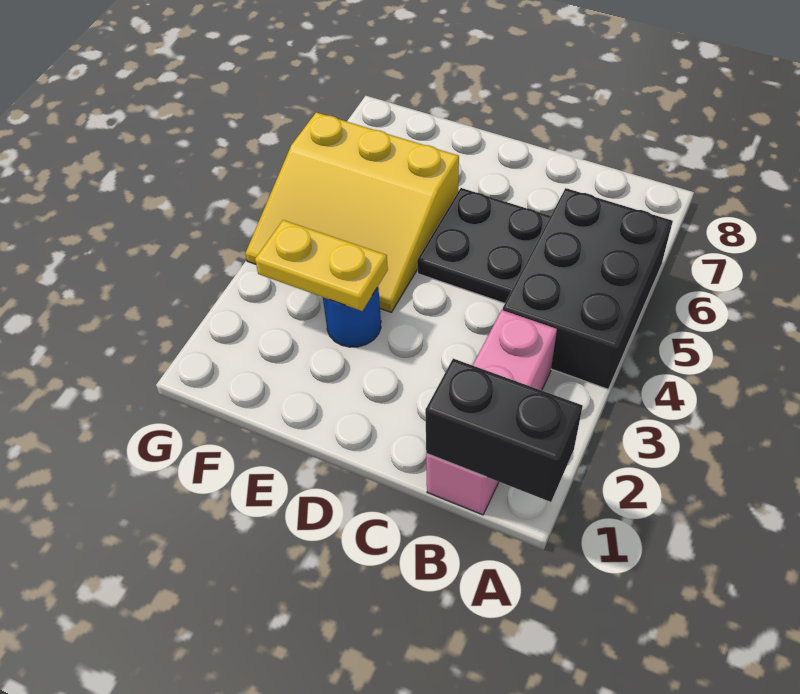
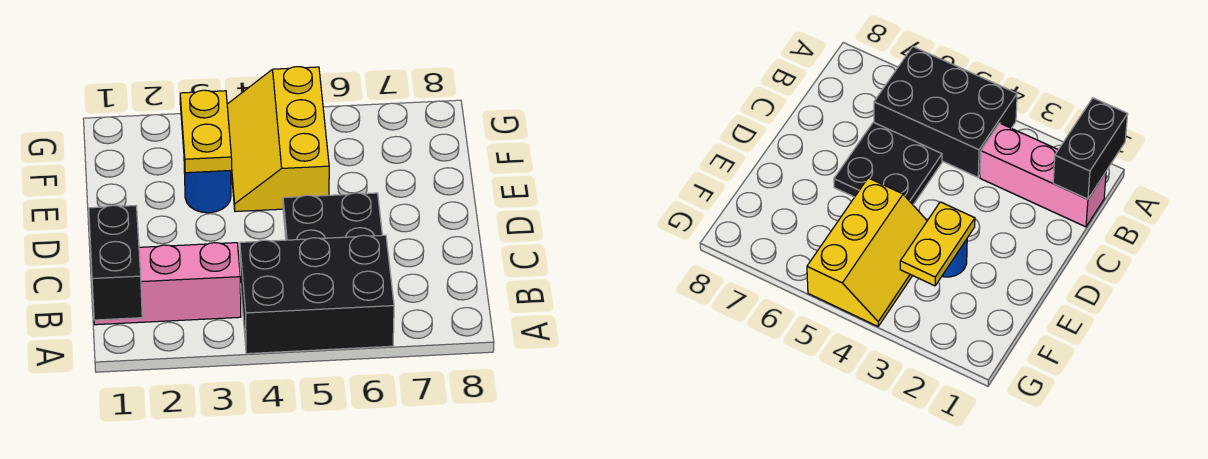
yellow 3x3 slope [245,112,459,312] -> yellow 2x3 slope [227,67,329,211]

